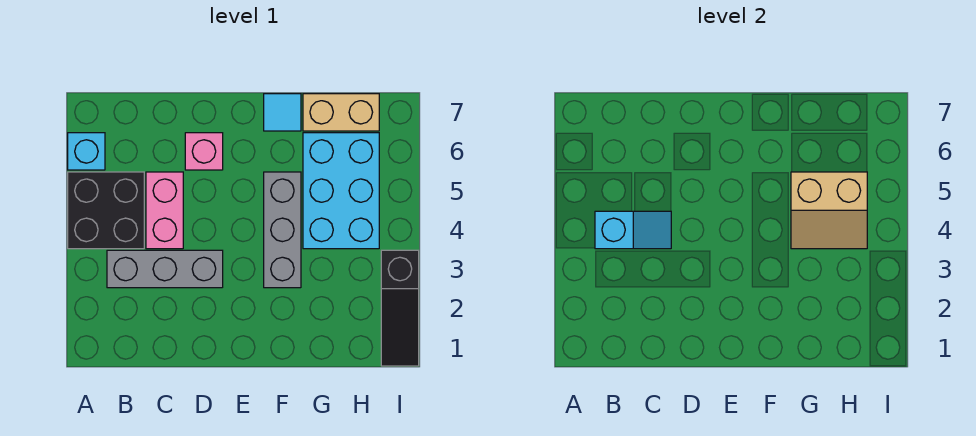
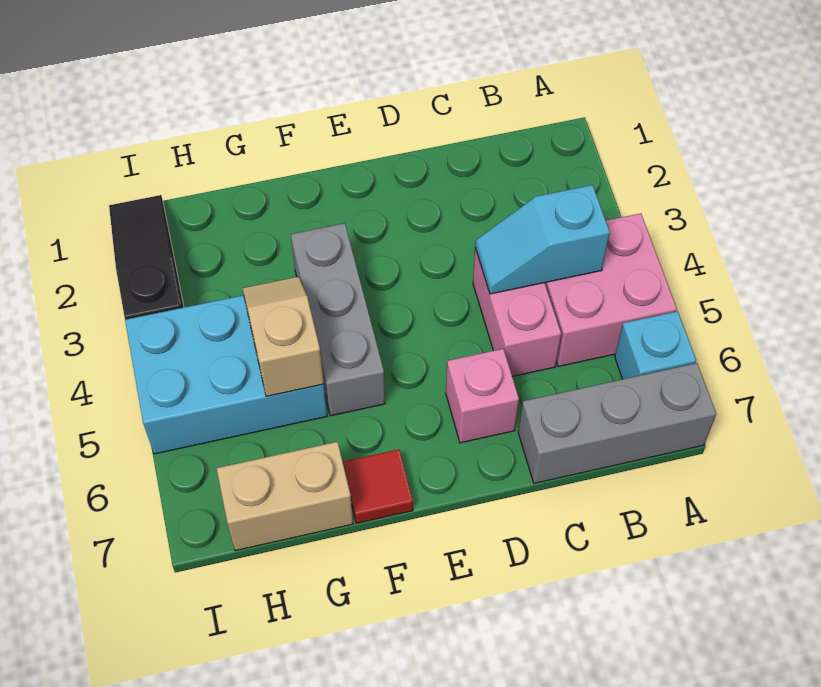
black 2x2 brick [68,172,144,249] -> pink 2x2 brick [545,213,677,366]
grey 1x3 brick [107,250,223,288] -> grey 1x3 brick moved to [518,363,716,483]
cyan 1x1 tile [264,94,301,131] -> red 1x1 tile [343,449,413,523]
cyan 2x3 brick [303,133,379,249] -> cyan 2x3 brick turned to [125,295,327,454]
tan 2x2 slope [791,172,867,249] -> tan 1x2 slope [243,277,324,396]

